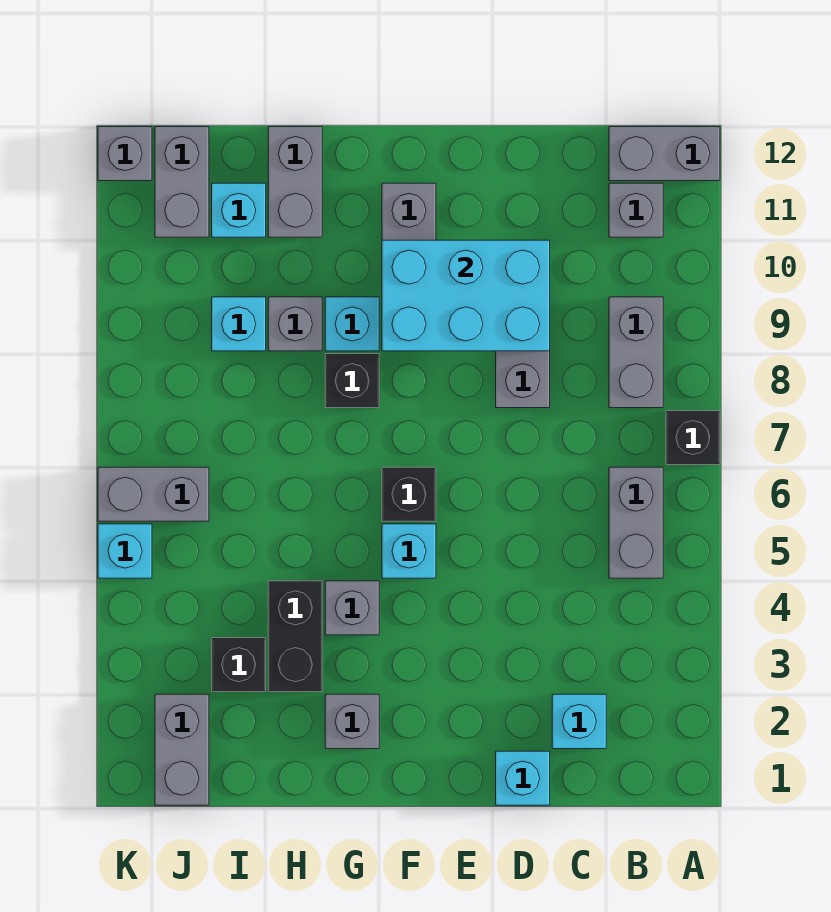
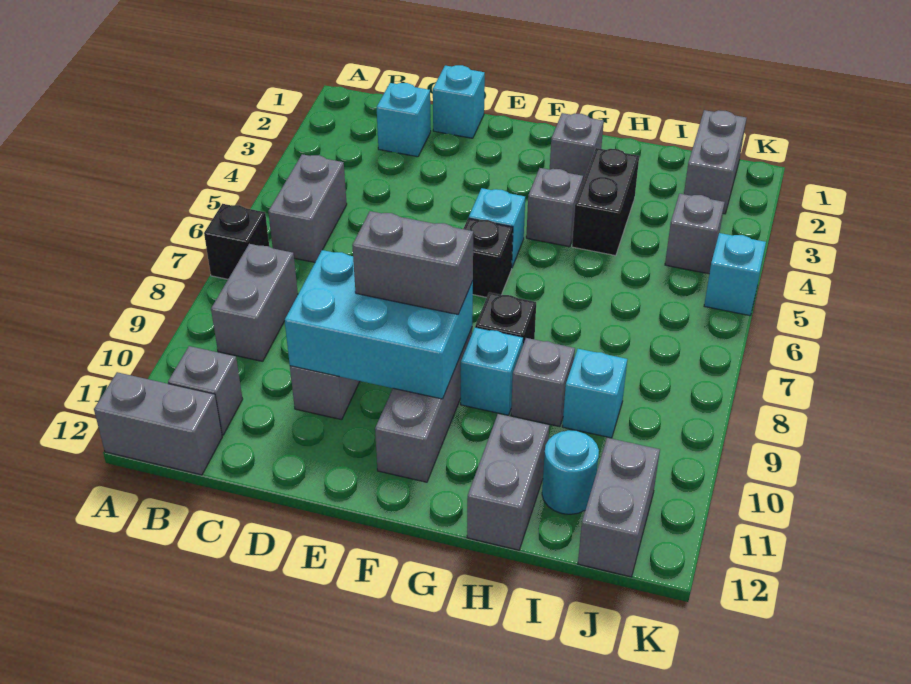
black 1x1 brick [212,638,266,692] -> none
cyan 1x1 brick [212,183,266,237] -> cyan 1x1 round brick [542,430,599,514]
grey 1x2 brick [98,467,209,521] -> grey 1x2 brick moved to [352,211,473,314]
grey 1x1 brick [98,127,152,181] -> grey 1x1 brick moved to [665,194,725,274]

